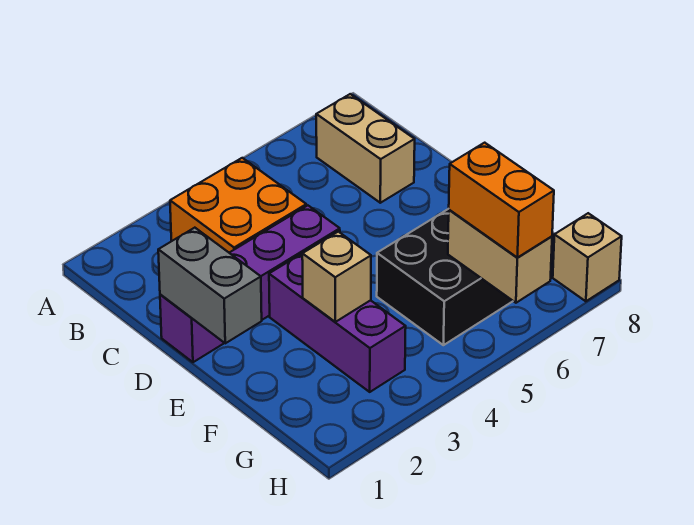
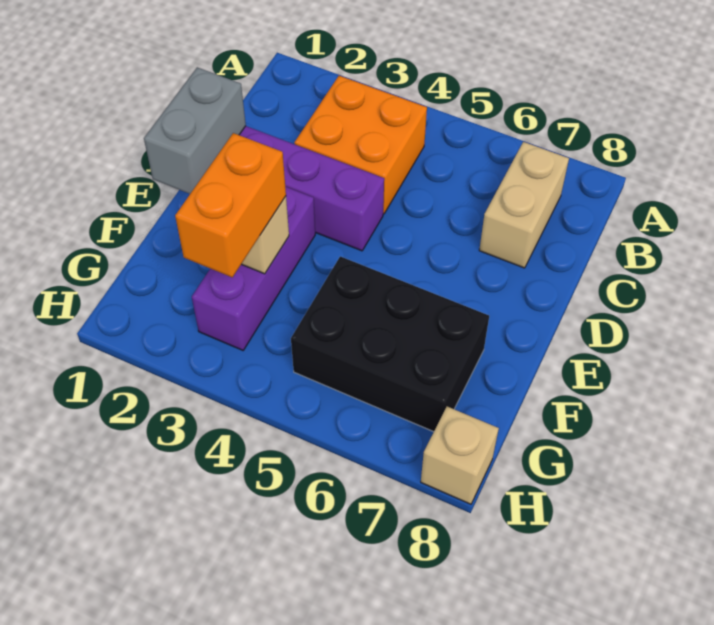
tan 1x2 brick [448,210,552,303] -> none
orange 1x2 brick [449,143,554,258] -> orange 1x2 brick moved to [175,133,286,277]

